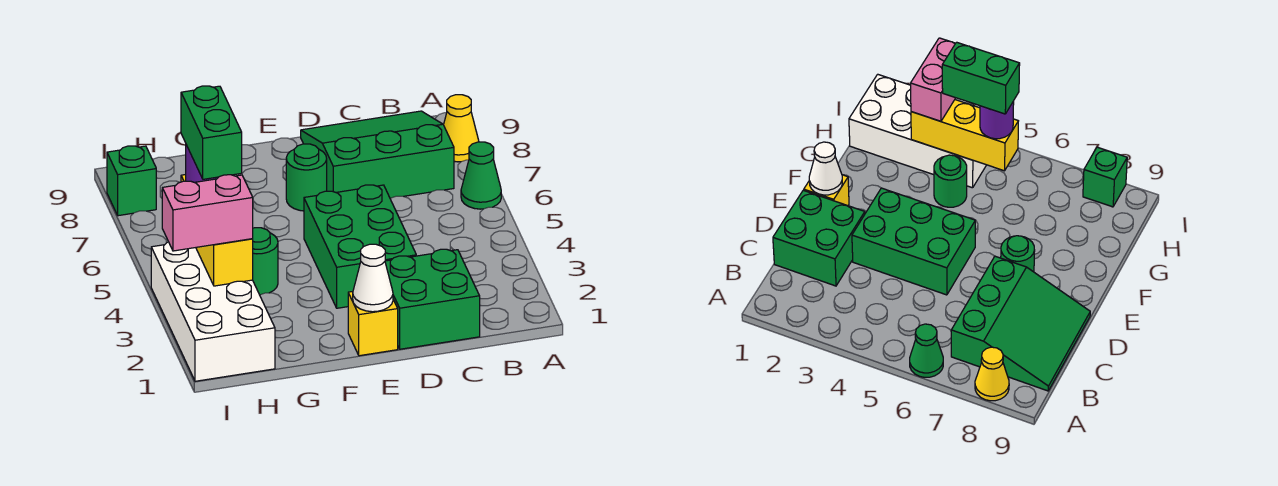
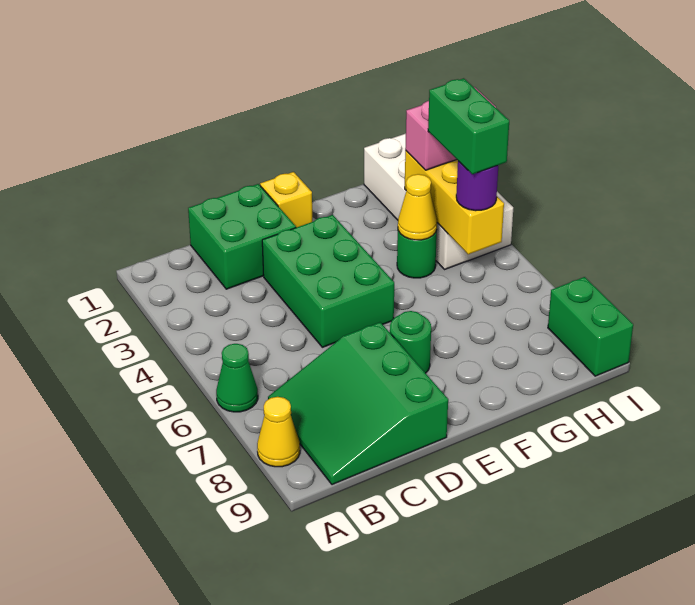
green 3x3 slope [301,111,454,198] -> green 3x3 slope turned to [268,322,448,485]
white 1x1 cone [353,244,393,312] -> none
none -> yellow 1x1 cone [398,174,437,240]
green 1x1 brick [107,146,156,216] -> green 1x2 brick [548,277,633,376]

